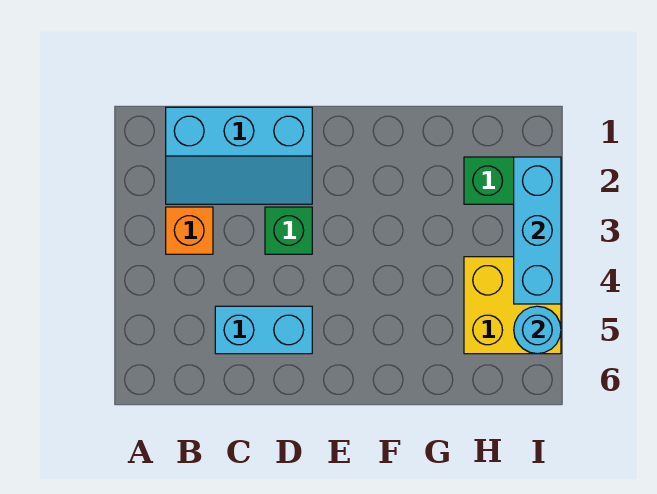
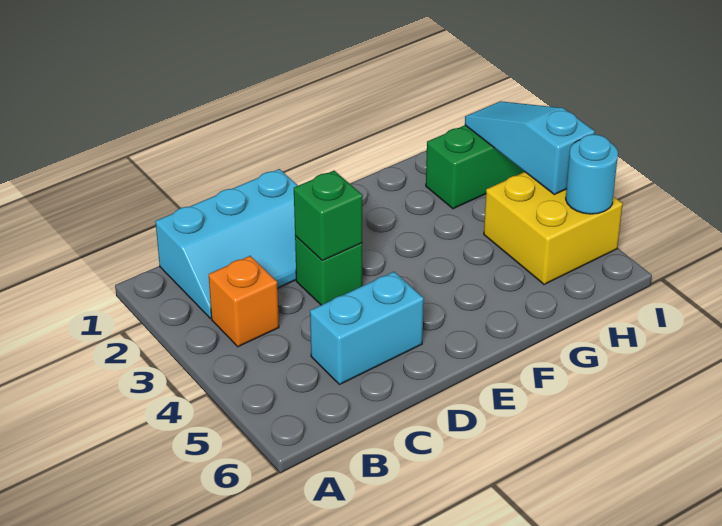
none -> green 1x1 brick [294,171,363,261]
cyan 1x3 brick [514,157,561,304] -> cyan 1x3 slope [465,101,595,195]

